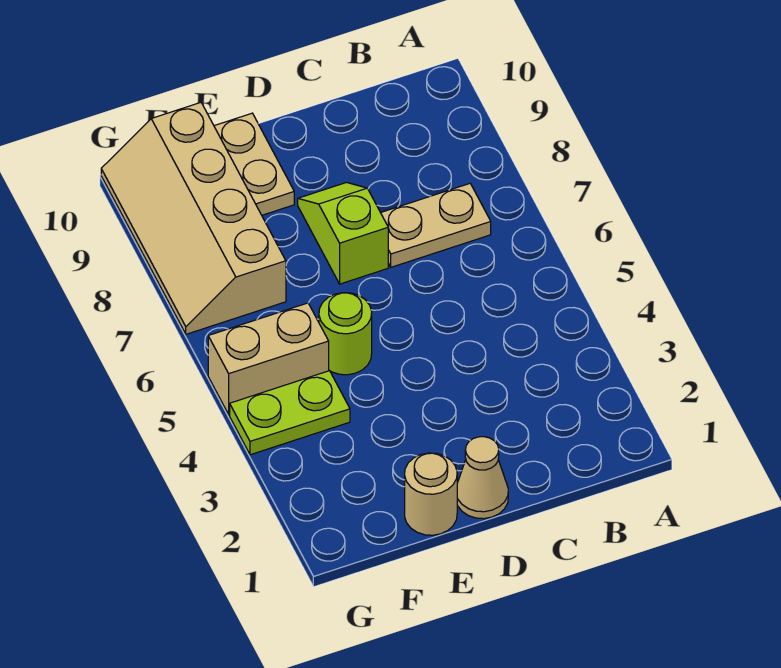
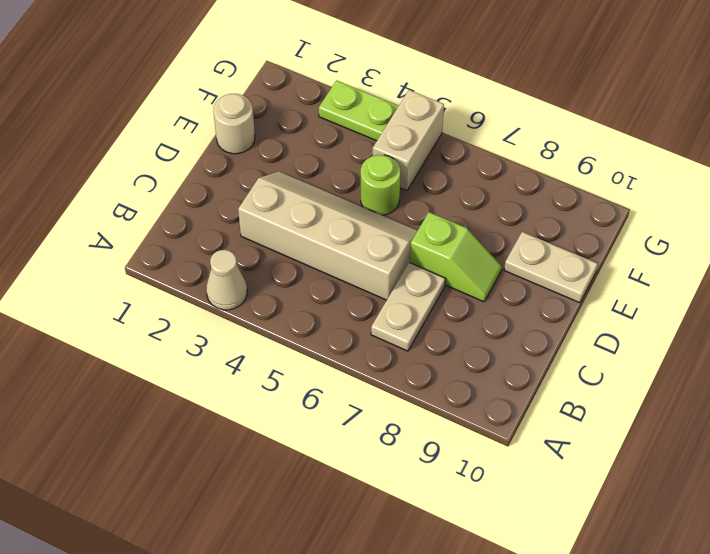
tan 1x1 cone [457,437,508,519] -> tan 1x1 cone moved to [206,250,247,310]
lime 1x2 plate [230,371,350,455] -> lime 1x2 plate turned to [319,80,398,141]
tan 2x4 slope [101,103,286,334] -> tan 2x4 slope moved to [238,172,418,300]

